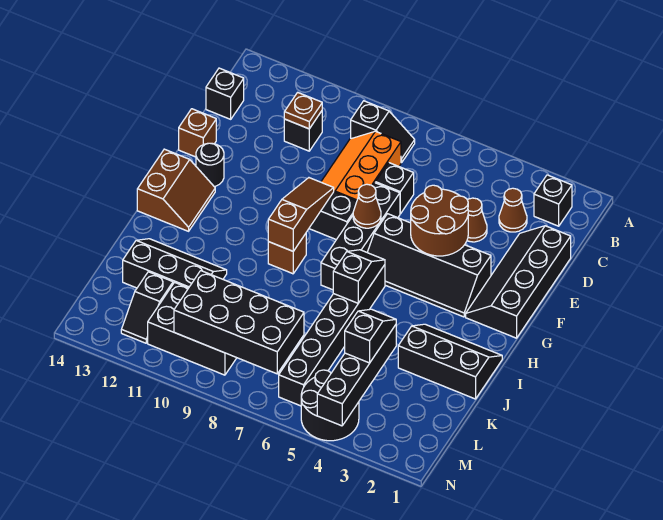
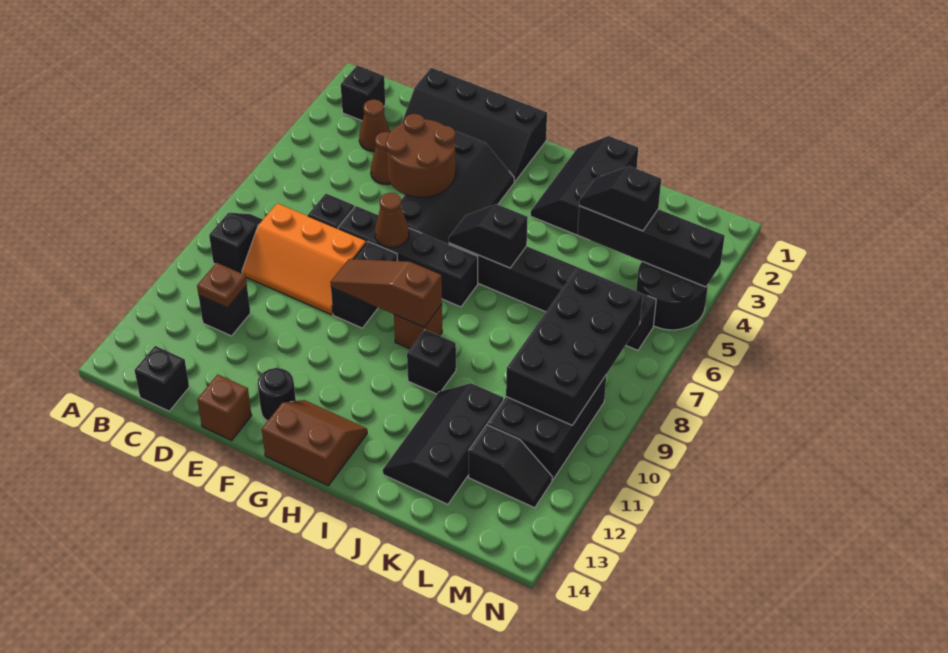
none -> black 1x1 brick [407,330,456,394]

